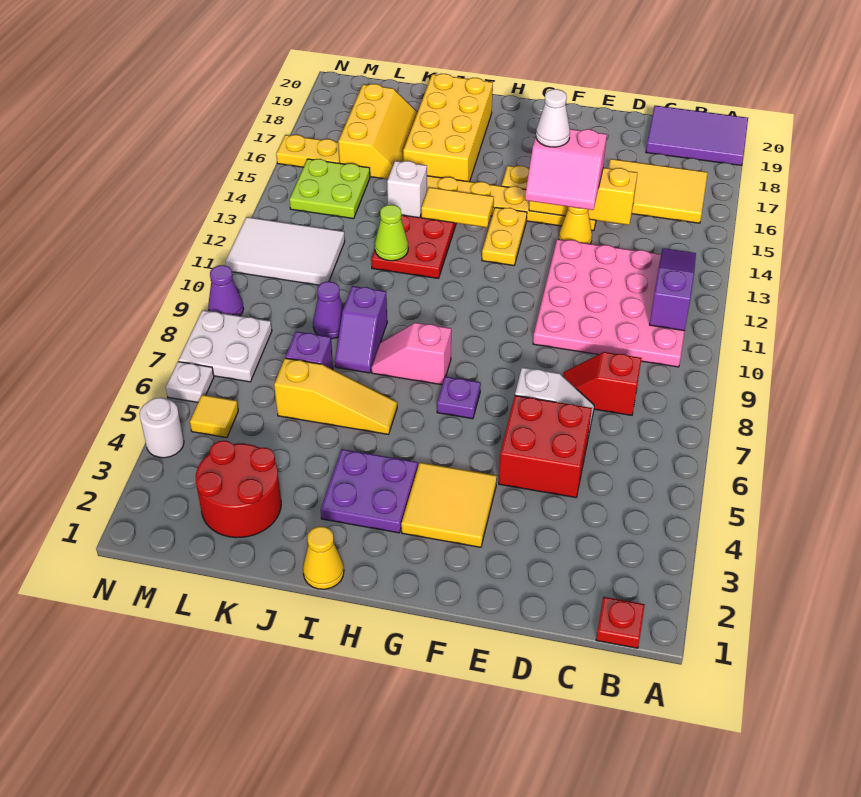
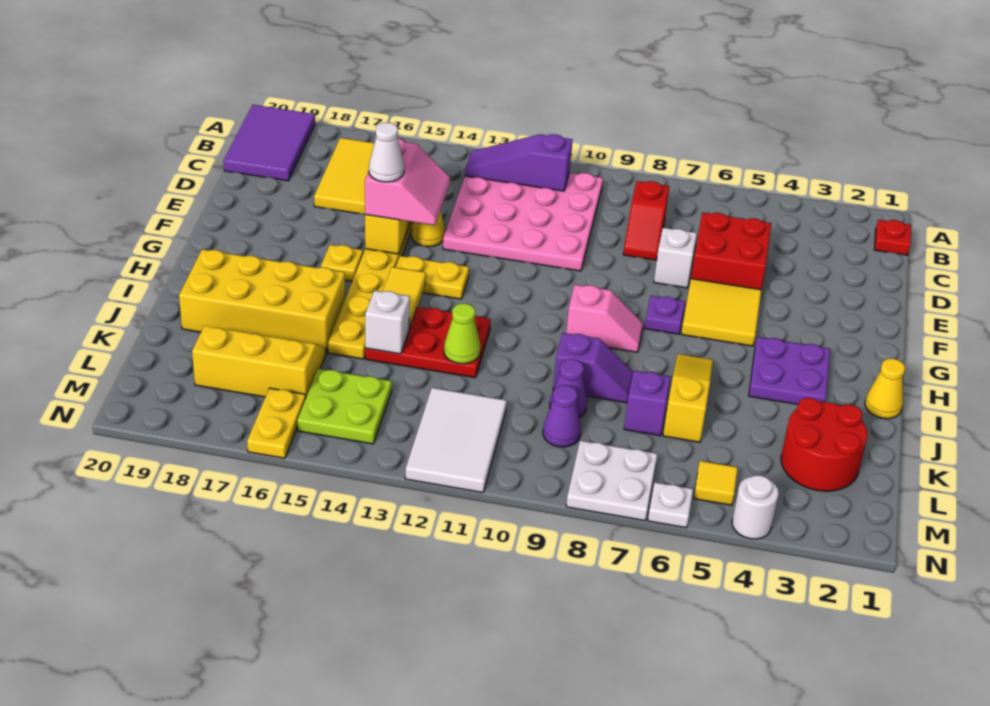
yellow 2x2 tile [401,462,497,547] -> yellow 2x2 tile moved to [681,279,761,346]
pink 1x2 slope [371,323,451,385] -> pink 1x2 slope turned to [566,285,643,352]
purple 1x1 cone [208,265,243,316] -> purple 1x1 cone moved to [543,385,581,447]

